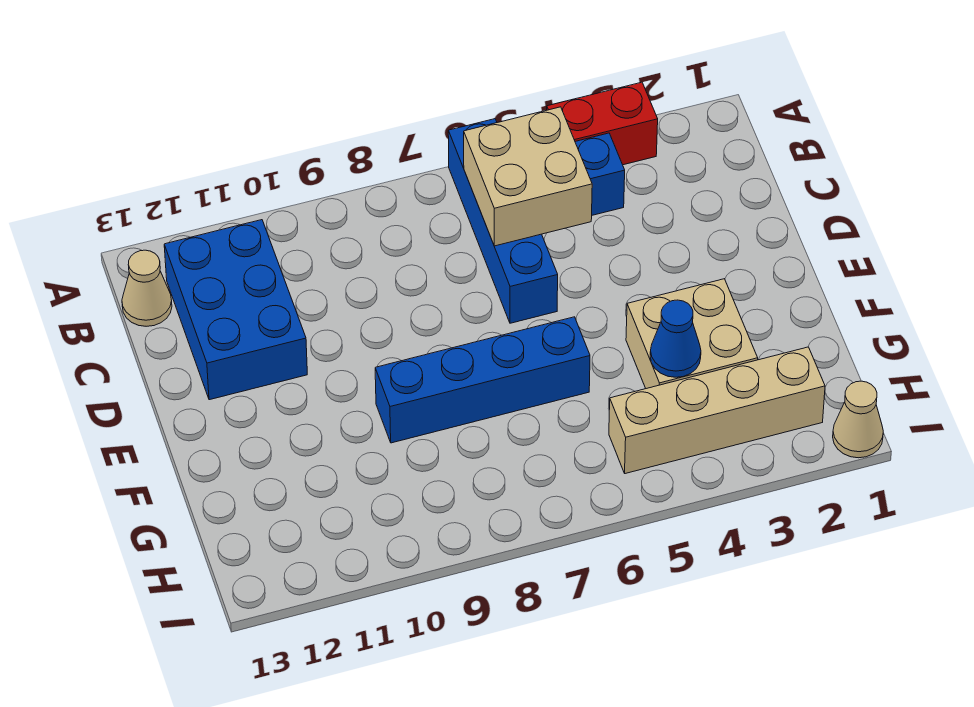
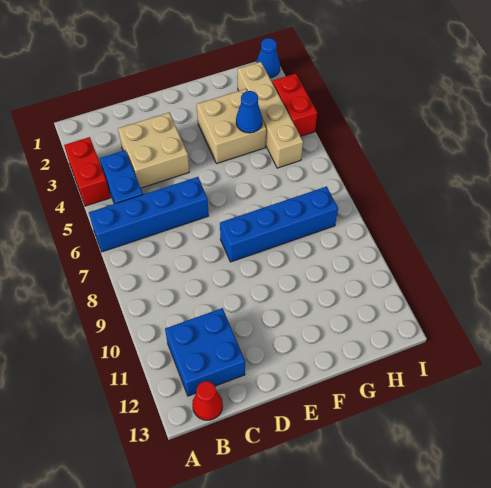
tan 2x2 brick [464,107,592,246] -> tan 2x2 brick moved to [118,113,189,188]
blue 2x3 brick [164,220,307,400] -> blue 2x2 brick [165,308,245,396]
tan 1x1 cone [122,250,172,326] -> red 1x1 cone [192,381,223,420]
blue 1x4 brick [375,317,590,443] -> blue 1x4 brick turned to [220,186,338,262]
tan 1x1 cone [833,381,883,458] -> blue 1x1 cone [256,38,280,78]
none -> red 1x2 brick [272,73,317,136]

